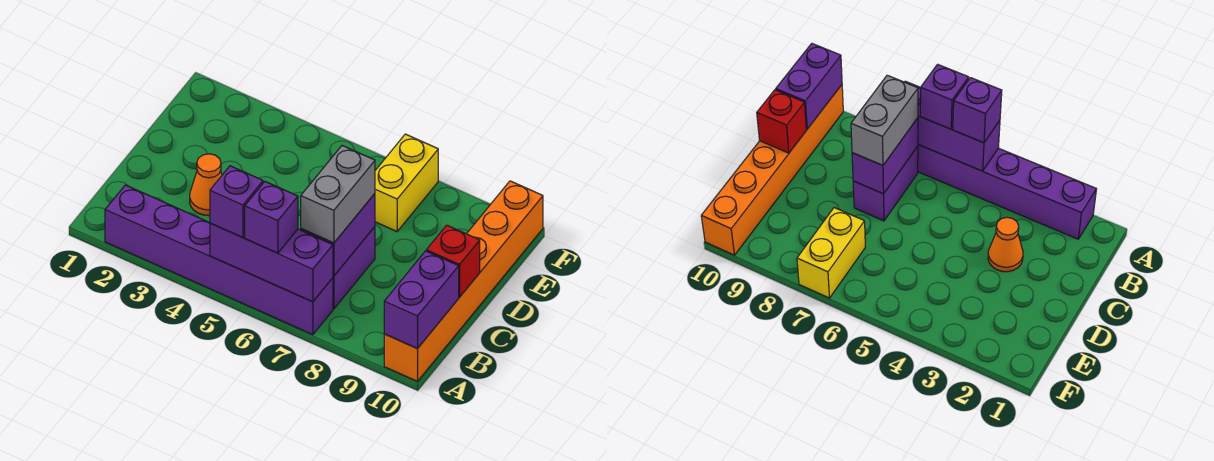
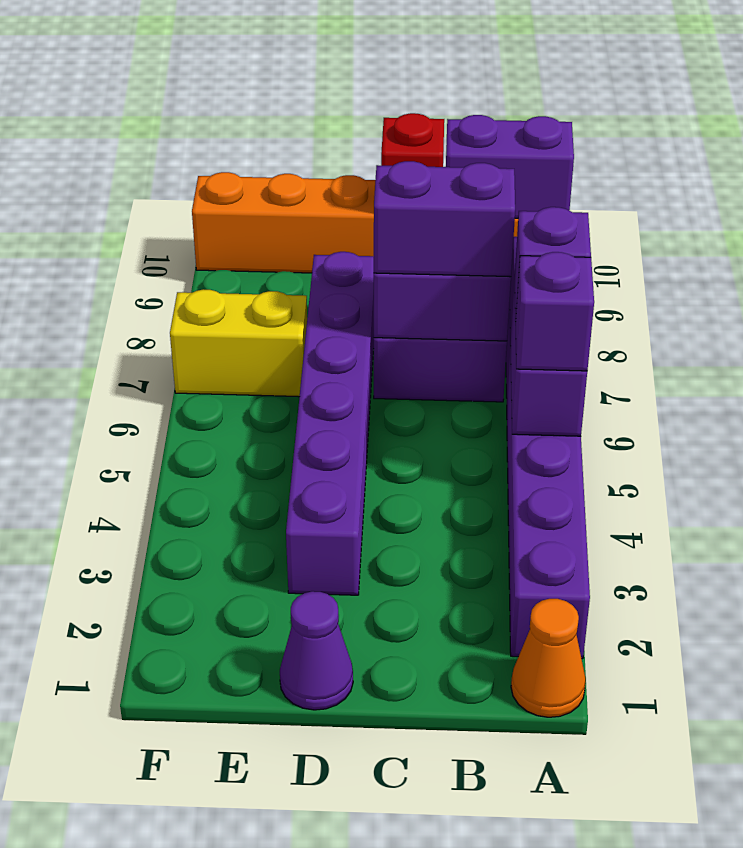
grey 1x2 brick [301,146,375,243] -> purple 1x2 brick [374,161,515,277]
orange 1x1 cone [190,154,222,216] -> orange 1x1 cone moved to [511,599,586,717]
none -> purple 1x1 cone [280,591,353,710]
none -> purple 1x6 brick [286,252,374,595]

